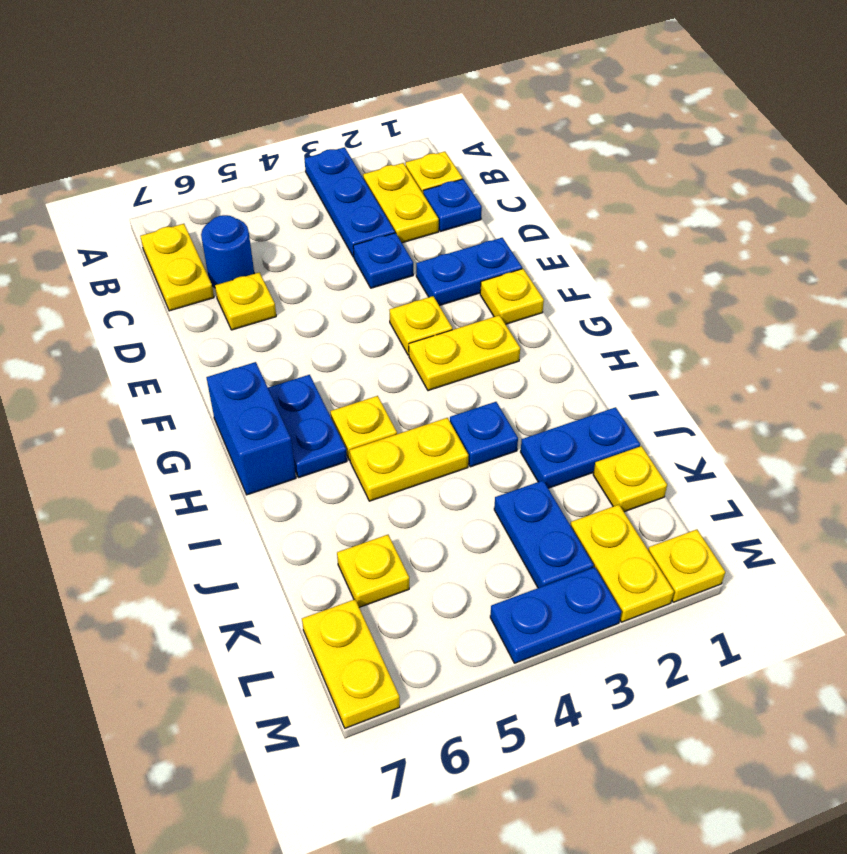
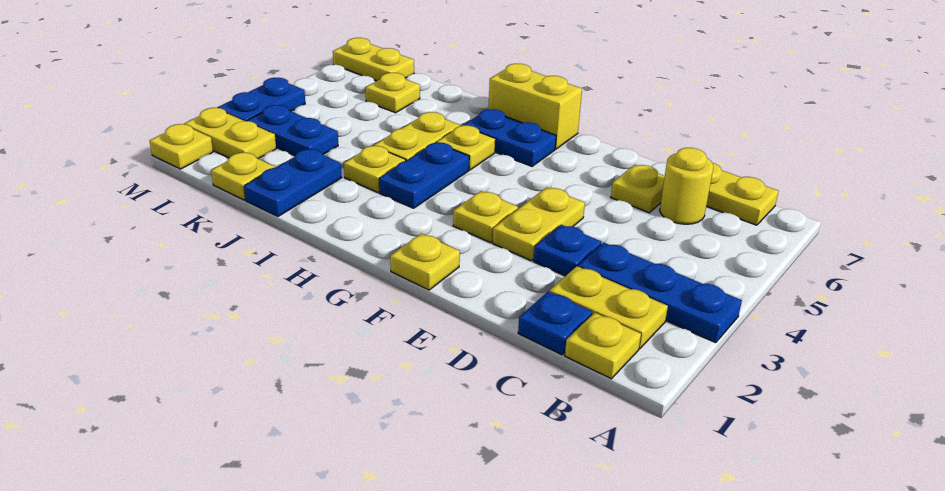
blue 1x1 round brick [201,215,254,287] -> yellow 1x1 round brick [660,148,713,224]
blue 1x2 plate [416,238,522,306] -> blue 1x2 plate moved to [379,143,469,208]
yellow 1x2 plate [409,315,520,391] -> yellow 1x2 plate moved to [493,187,585,261]
blue 1x2 brick [206,362,296,495] -> yellow 1x2 brick [488,64,582,149]
blue 1x1 plate [450,402,518,467] -> yellow 1x1 plate [344,146,406,192]

